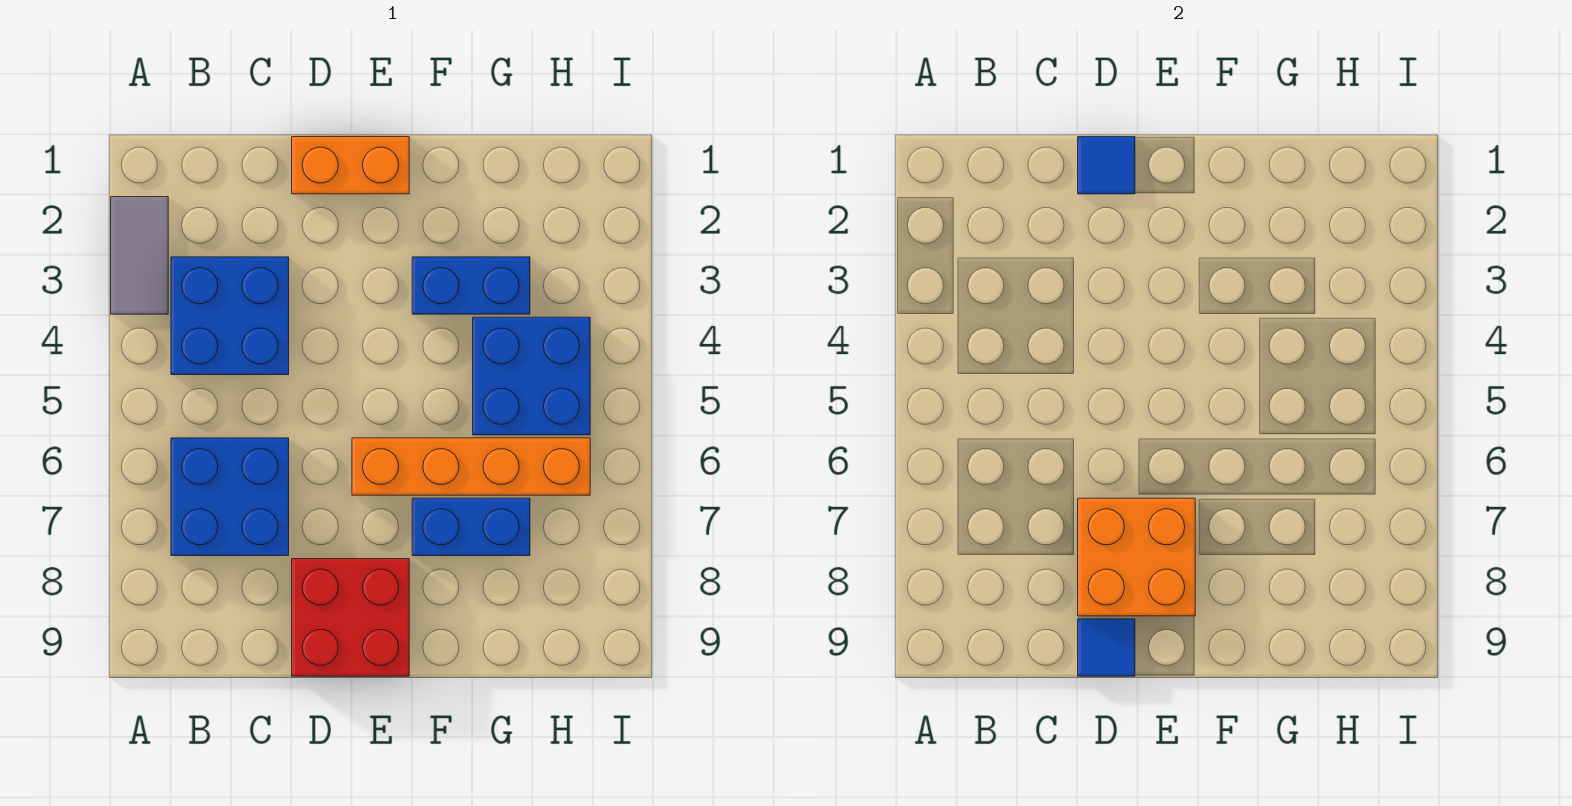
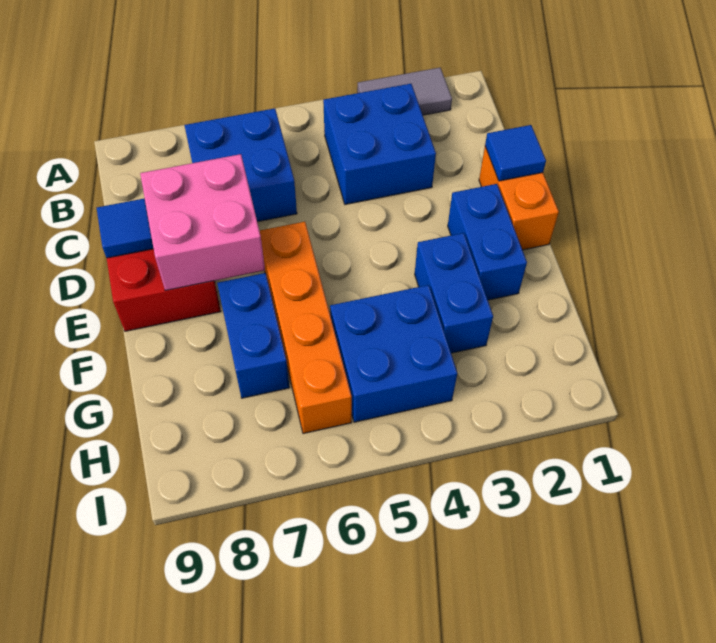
orange 2x2 brick [1078,498,1195,616] -> pink 2x2 brick [140,154,265,291]
none -> blue 1x2 brick [448,184,527,300]

